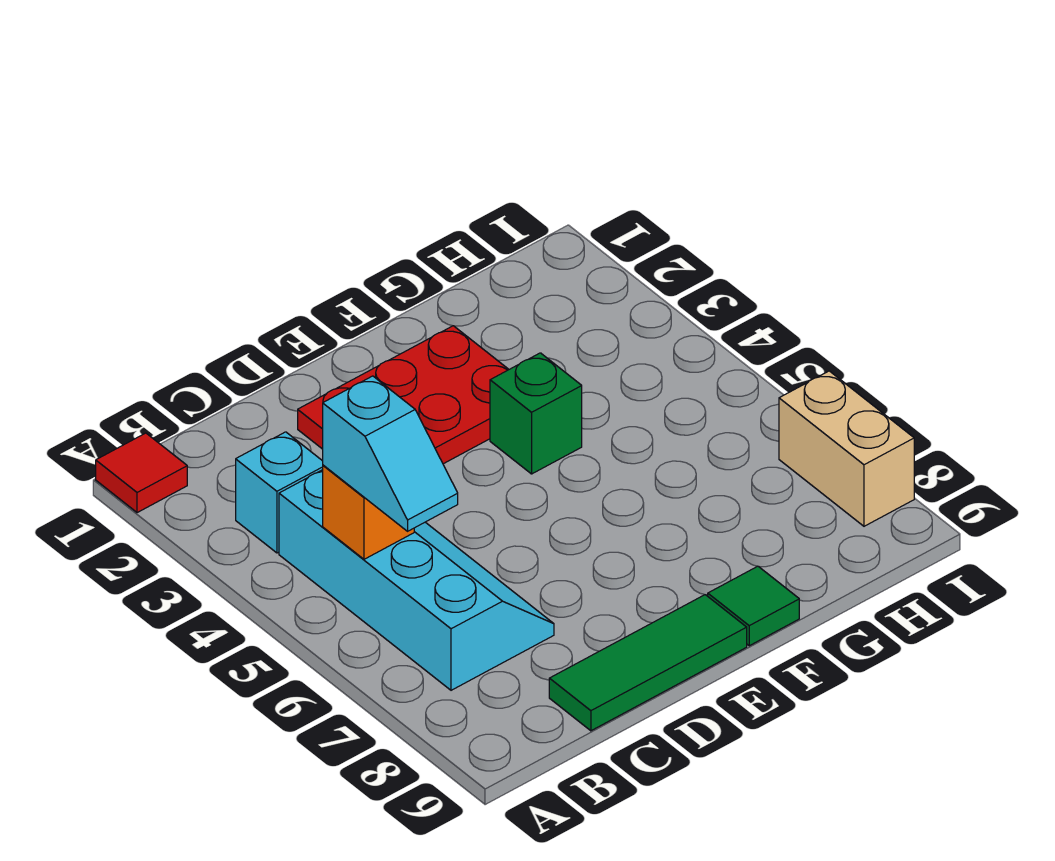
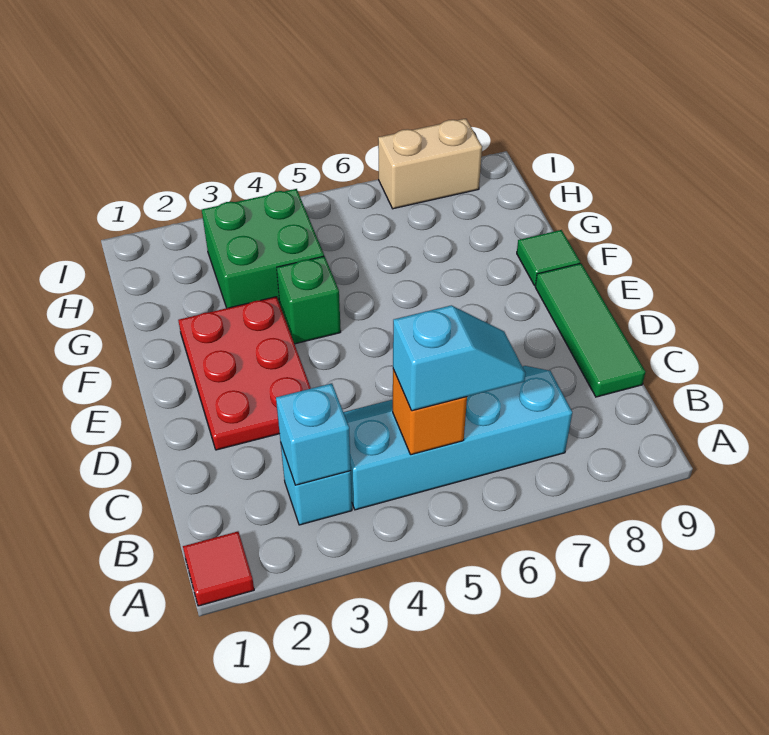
none -> cyan 1x1 brick [276,383,351,485]
none -> green 2x2 brick [202,189,324,308]

